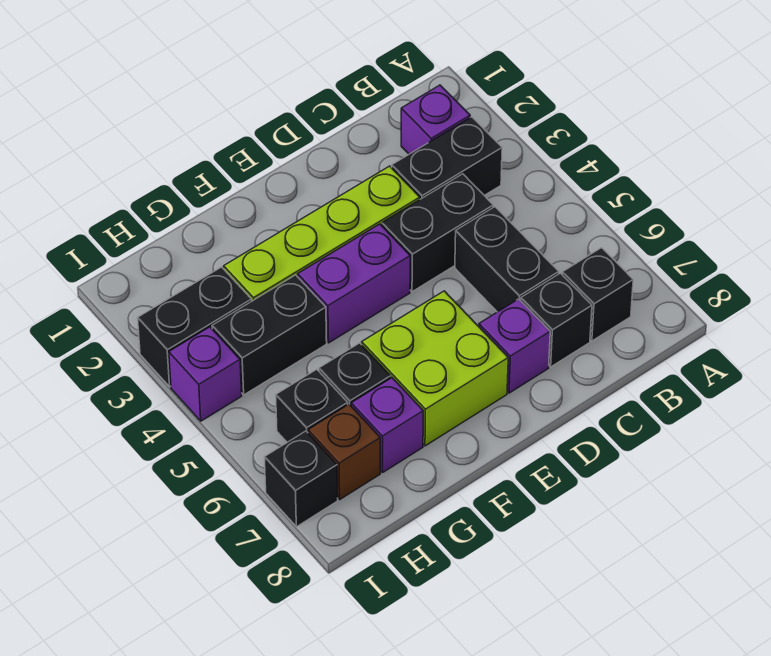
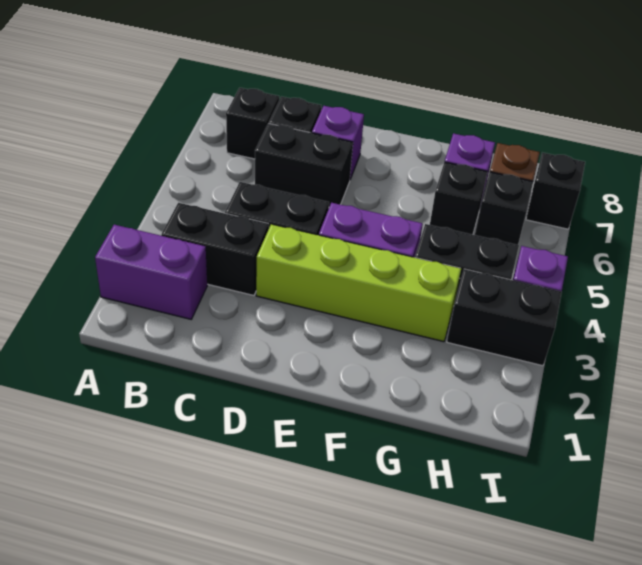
purple 1x1 brick [401,85,470,154] -> purple 1x2 brick [95,225,207,319]
black 1x2 brick [455,207,559,312] -> black 1x2 brick turned to [255,123,353,207]
lime 2x2 brick [362,291,508,446] -> none

